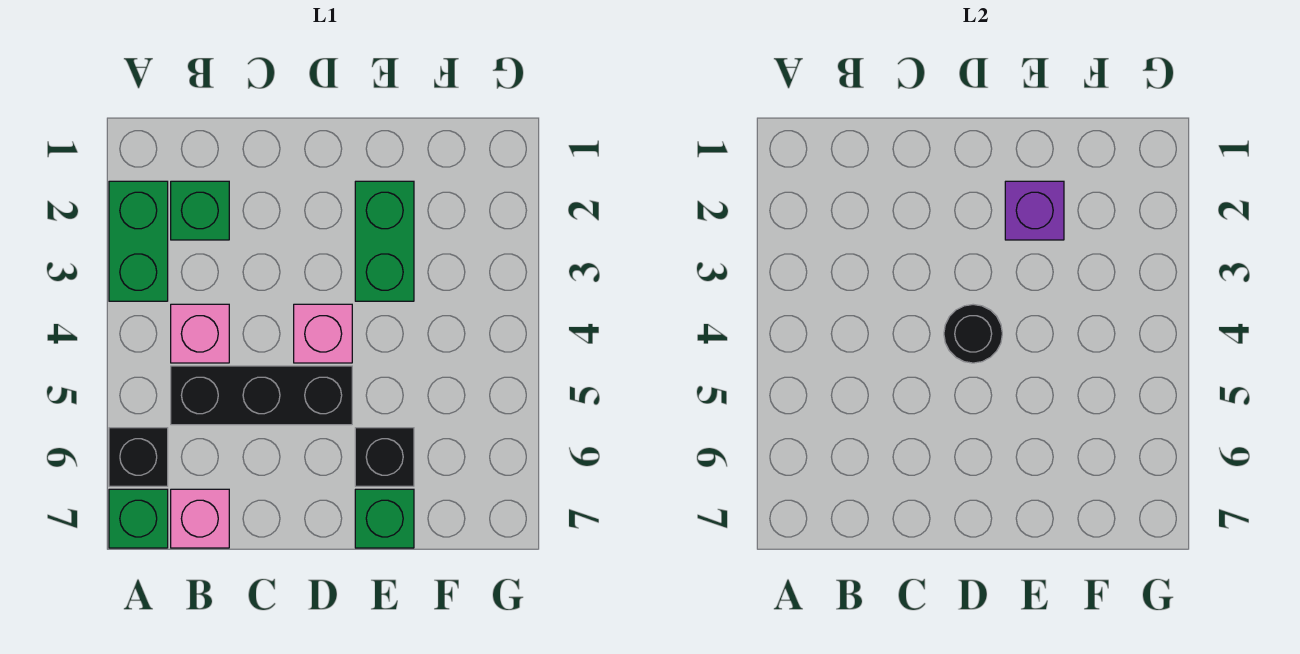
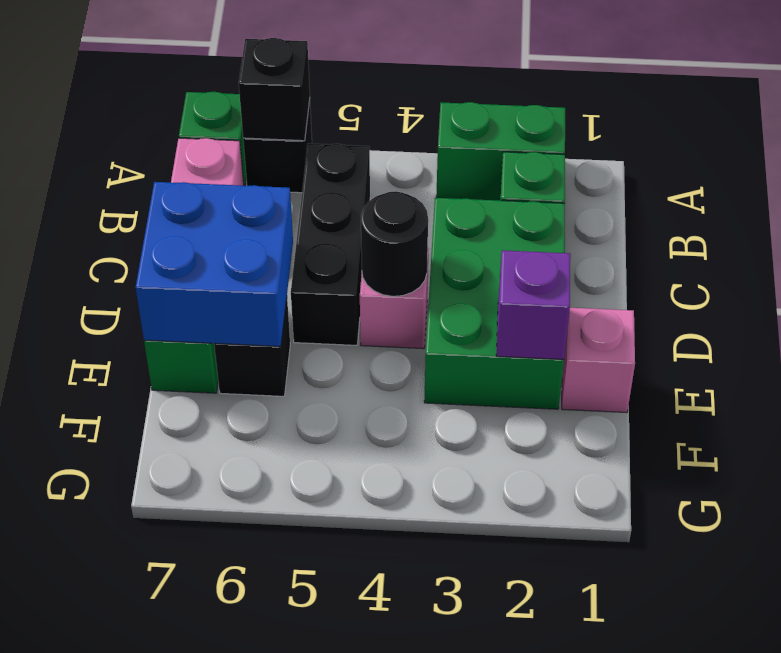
none -> black 1x1 brick [239,38,310,141]
pink 1x1 brick [171,304,229,363] -> pink 1x1 brick moved to [562,308,635,413]
none -> blue 2x2 brick [136,182,293,346]
green 1x2 brick [355,181,414,301] -> green 2x3 brick [424,198,565,409]

